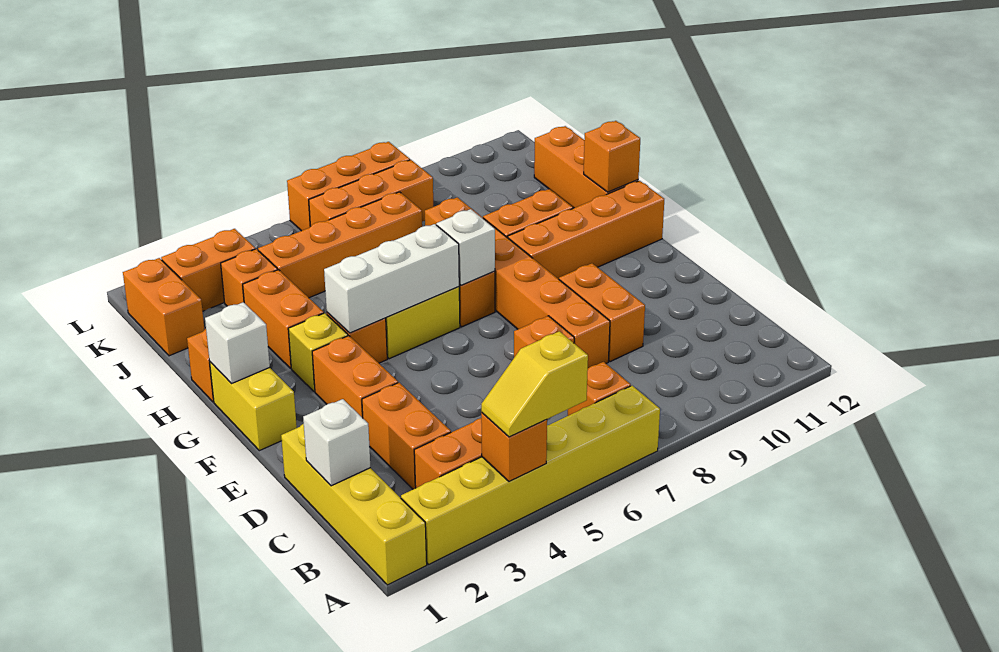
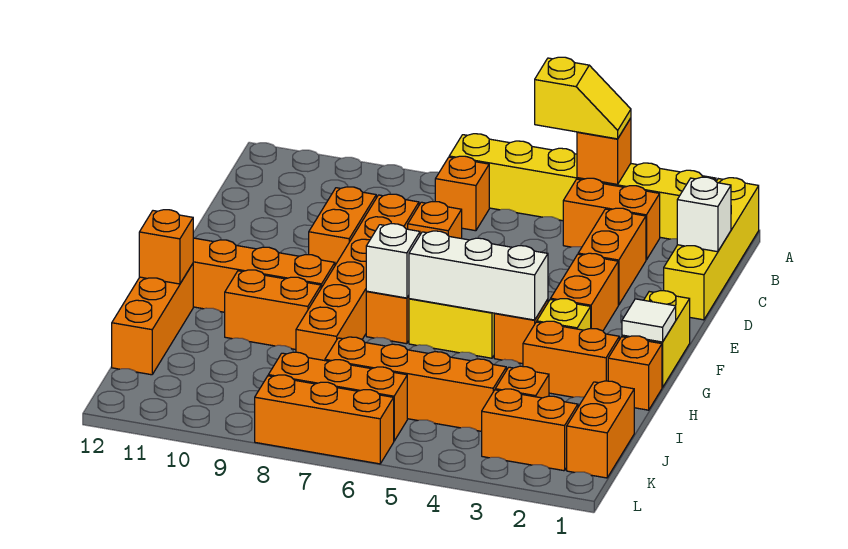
white 1x1 brick [205,302,270,384] -> white 1x1 tile [622,299,676,342]
orange 1x2 brick [243,270,324,369] -> orange 1x2 brick turned to [523,321,619,397]

